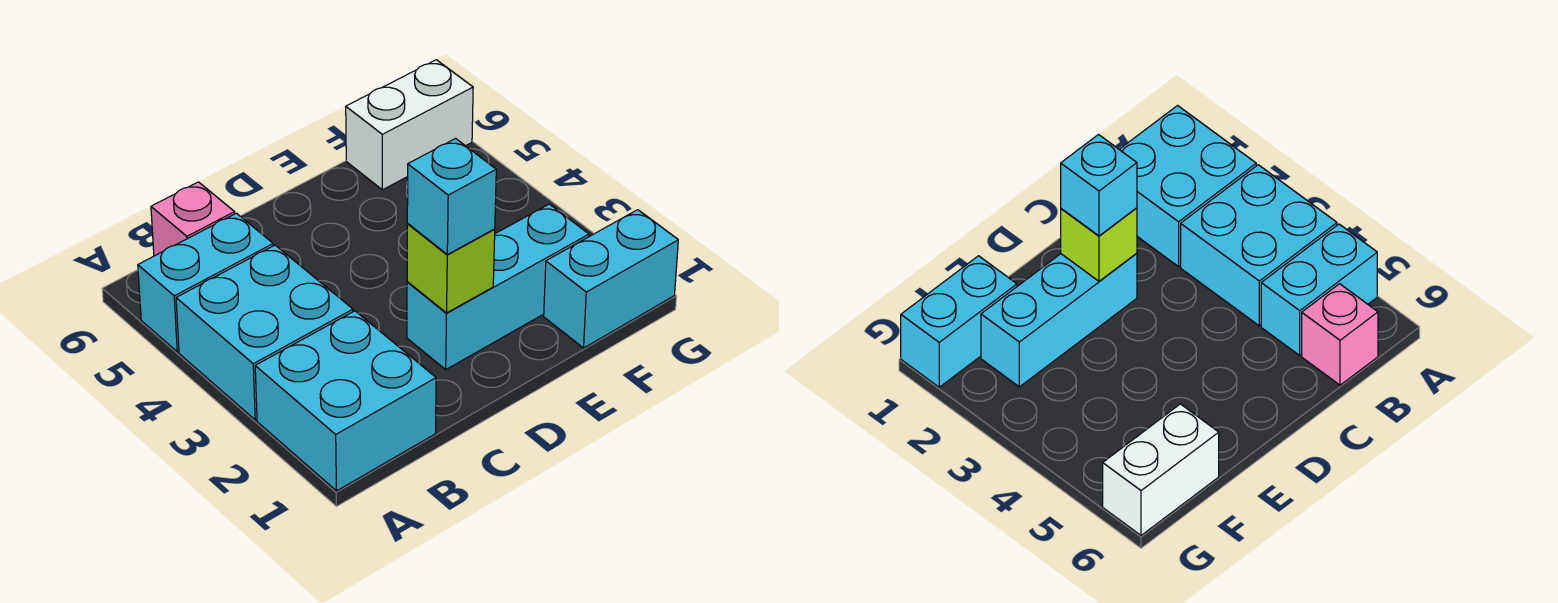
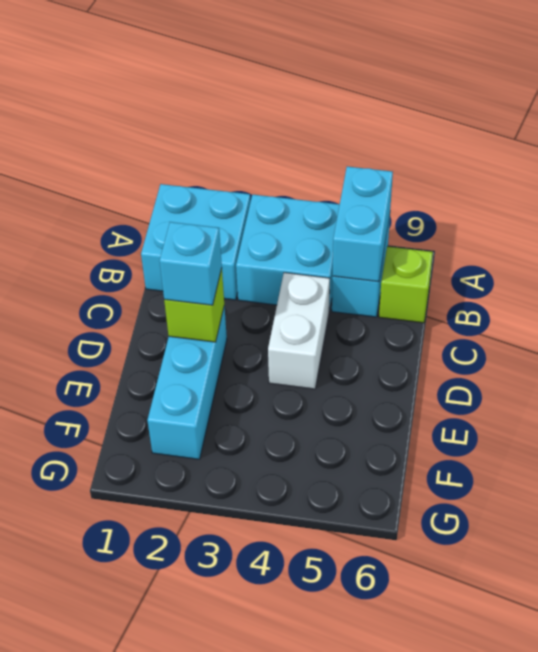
pink 1x1 brick [151,182,235,256] -> lime 1x1 brick [379,247,433,323]
cyan 1x2 brick [544,210,678,348] -> cyan 1x2 brick moved to [332,166,393,282]
white 1x2 brick [346,60,473,190] -> white 1x2 brick moved to [268,273,330,389]

